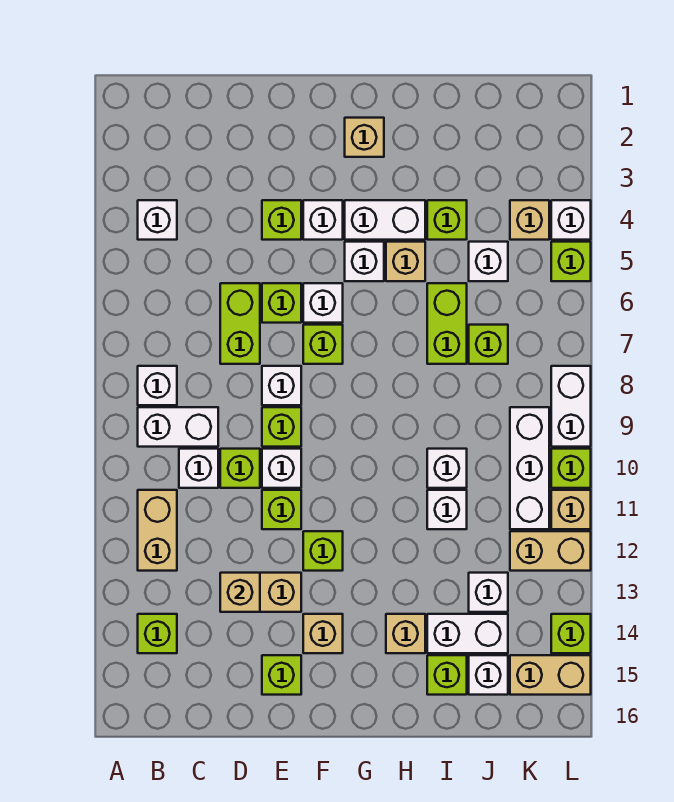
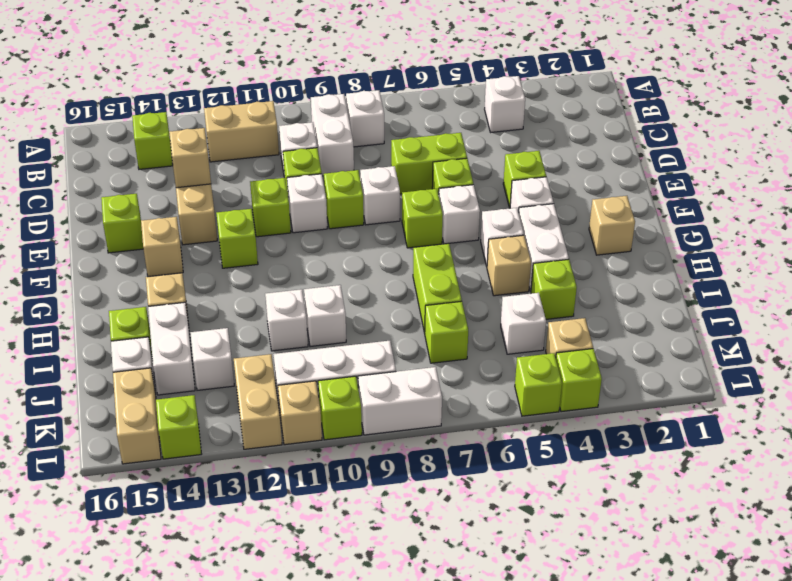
lime 1x2 brick [427,283,467,364] -> lime 1x2 brick turned to [413,244,462,333]
white 1x1 brick [551,200,591,240] -> lime 1x1 brick [556,349,602,412]

